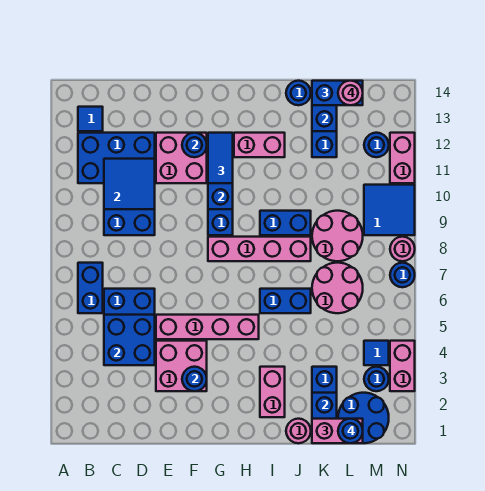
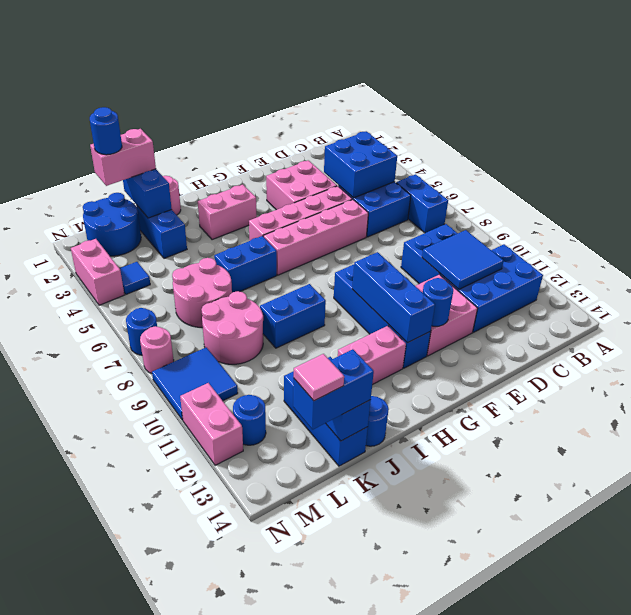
blue 1x1 tile [78,107,103,131] -> none
blue 1x1 round brick [182,367,207,391] -> none
pink 1x4 brick [208,237,311,261] -> pink 1x4 brick moved to [263,200,368,275]
blue 1x2 tile [208,133,233,183] -> none
pink 1x2 brick [260,367,285,417] -> pink 1x2 brick turned to [198,185,257,240]
pink 1x1 round brick [338,81,363,105] -> pink 1x1 tile [294,354,344,401]
blue 1x1 round brick [364,367,389,391] -> none

